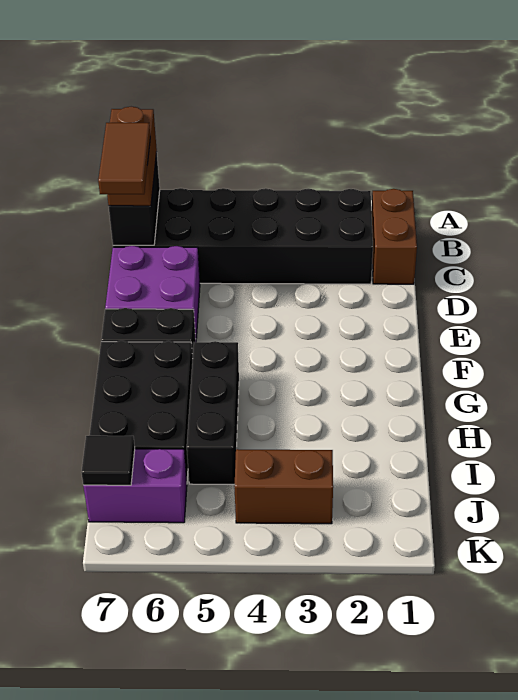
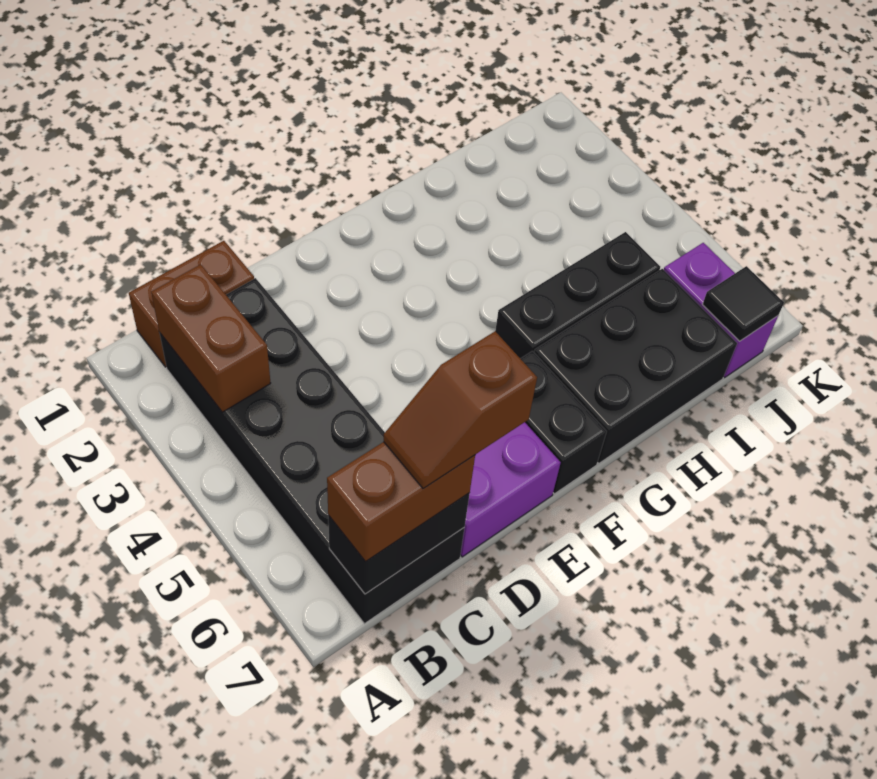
brown 1x2 tile [98,123,150,194] -> brown 1x2 slope [384,331,537,488]
brown 1x2 brick [234,449,333,524] -> brown 1x2 brick moved to [151,264,271,412]

